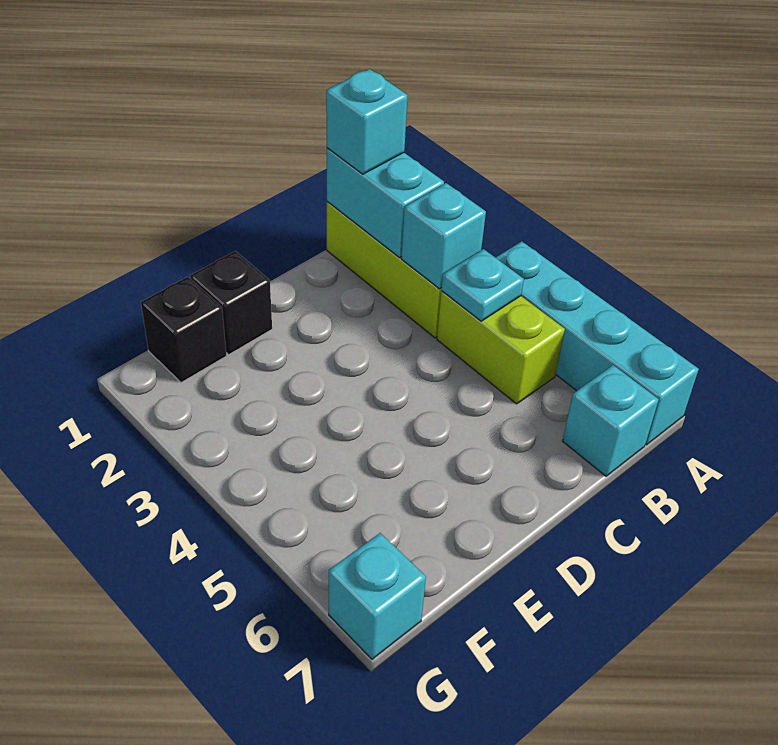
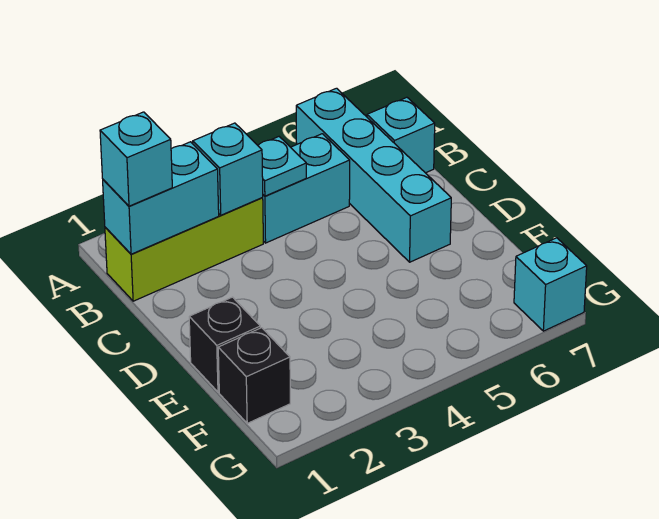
cyan 1x4 brick [496,241,699,445] -> cyan 1x4 brick turned to [296,88,451,262]
lime 1x2 brick [437,291,565,404] -> cyan 1x2 brick [263,134,350,243]

